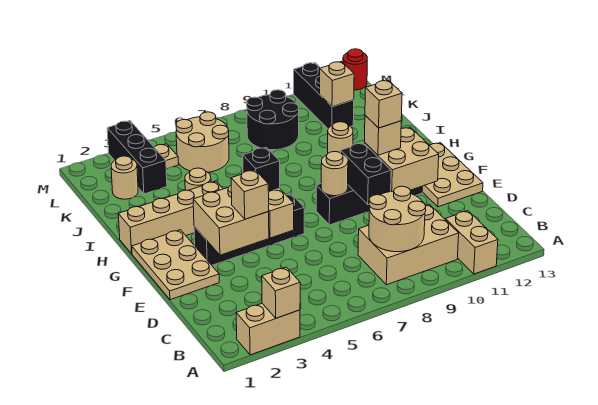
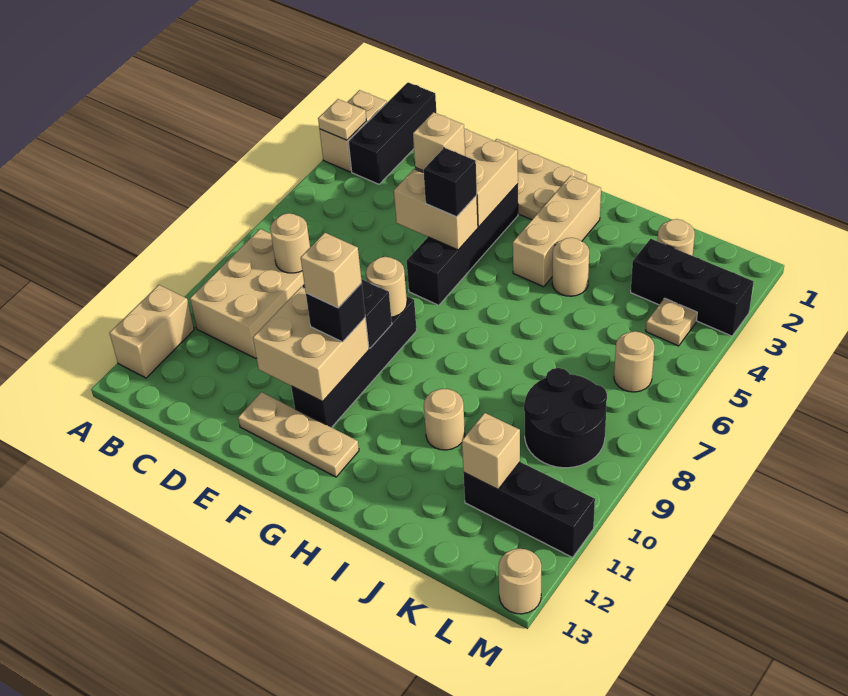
tan 1x1 brick [262,267,300,318] -> tan 1x1 plate [318,99,366,140]
tan 1x2 brick [445,211,498,274] -> tan 1x2 brick turned to [109,285,194,378]
none -> black 1x3 brick [348,82,436,184]
tan 2x2 round brick [369,186,426,252] -> tan 1x1 round brick [270,213,310,273]
tan 2x3 plate [422,143,483,207] -> tan 1x3 plate [238,392,359,477]
tan 1x1 brick [364,115,401,155] -> black 1x1 brick [306,283,365,342]
tan 1x4 brick [118,181,223,254] -> tan 1x3 brick [513,176,601,287]
tan 2x2 round brick [176,112,229,172] -> tan 1x1 round brick [614,331,654,392]
red 1x1 round brick [343,49,367,90] -> tan 1x1 round brick [499,549,541,614]

